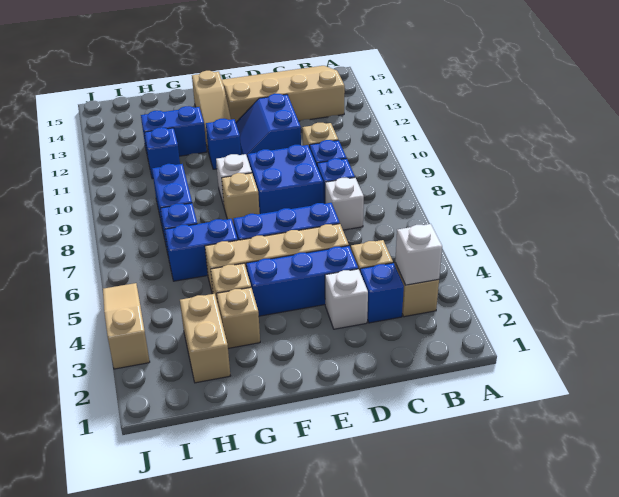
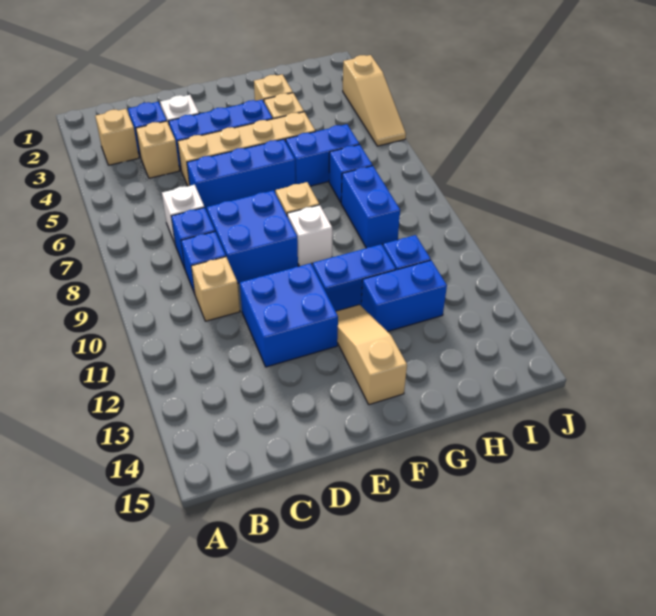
white 1x1 brick [395,224,442,285] -> none
tan 3x4 slope [222,66,345,122] -> none
blue 2x2 slope [236,94,301,158] -> blue 2x2 brick [240,263,338,367]
blue 1x1 brick [206,119,241,169] -> blue 1x2 brick [313,244,396,311]
tan 1x2 brick [180,294,230,383] -> none

